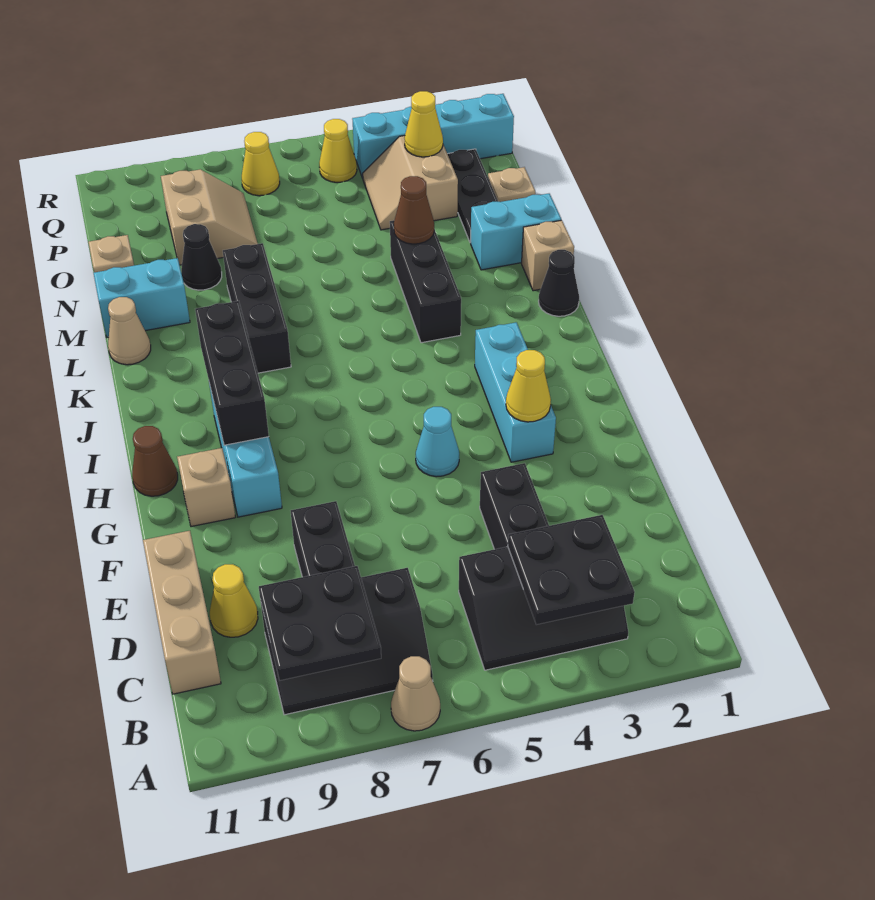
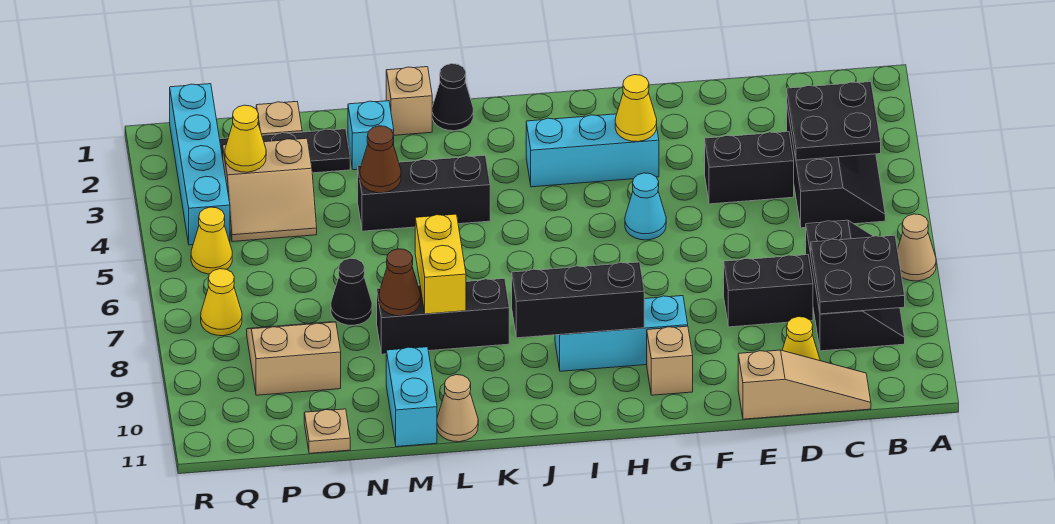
tan 1x3 brick [143,531,221,694] -> tan 1x3 slope [738,350,871,419]
brown 1x1 cone [132,426,178,496] -> brown 1x1 cone moved to [379,249,420,316]
none -> yellow 1x2 brick [415,214,466,314]
cyan 1x2 brick [471,194,561,270] -> cyan 1x1 brick [348,101,394,170]
black 1x1 cone [181,224,222,290] -> black 1x1 cone moved to [331,258,372,325]

